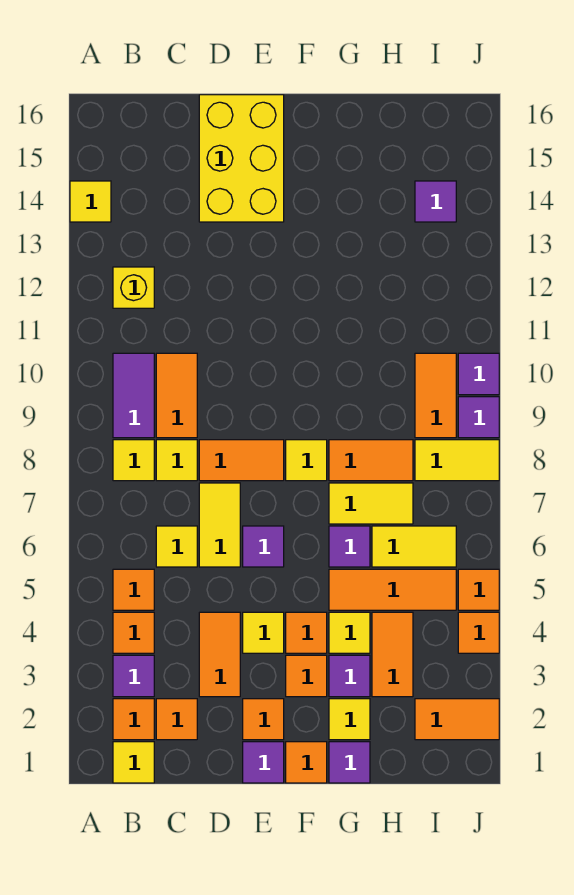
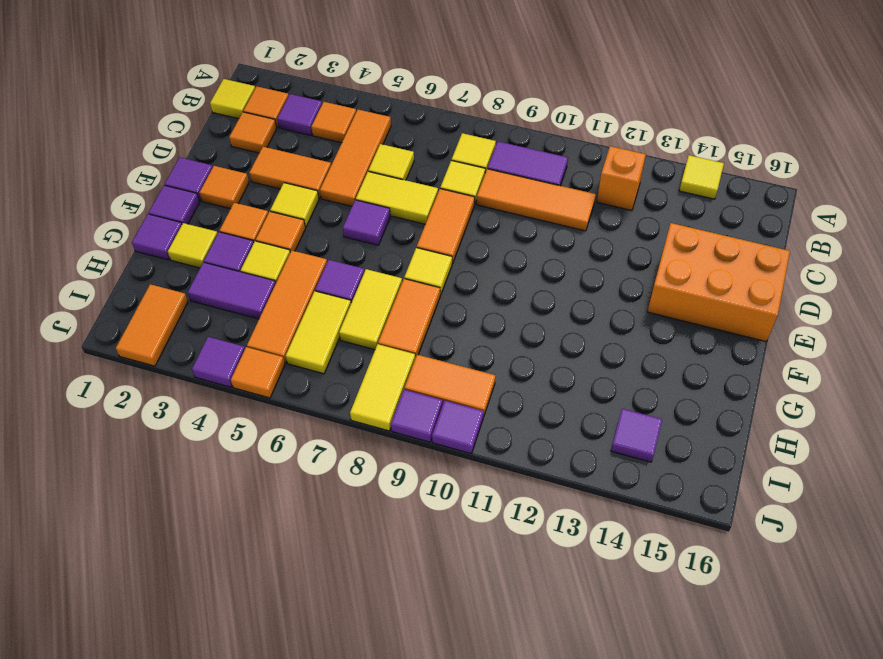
orange 1x1 tile [113,569,154,610] -> orange 1x3 tile [320,110,391,206]
yellow 1x1 brick [113,267,154,308] -> orange 1x1 brick [597,146,646,211]
orange 1x2 tile [156,353,197,438] -> orange 1x3 tile [477,169,596,231]
yellow 2x3 brick [199,95,284,222] -> orange 2x3 brick [648,223,790,342]
orange 1x1 tile [286,742,327,783] -> purple 1x1 tile [149,185,200,224]
orange 1x2 tile [372,612,413,697] -> purple 1x2 tile [188,263,276,319]
orange 1x1 tile [458,612,499,653] -> purple 1x1 tile [192,337,245,387]

